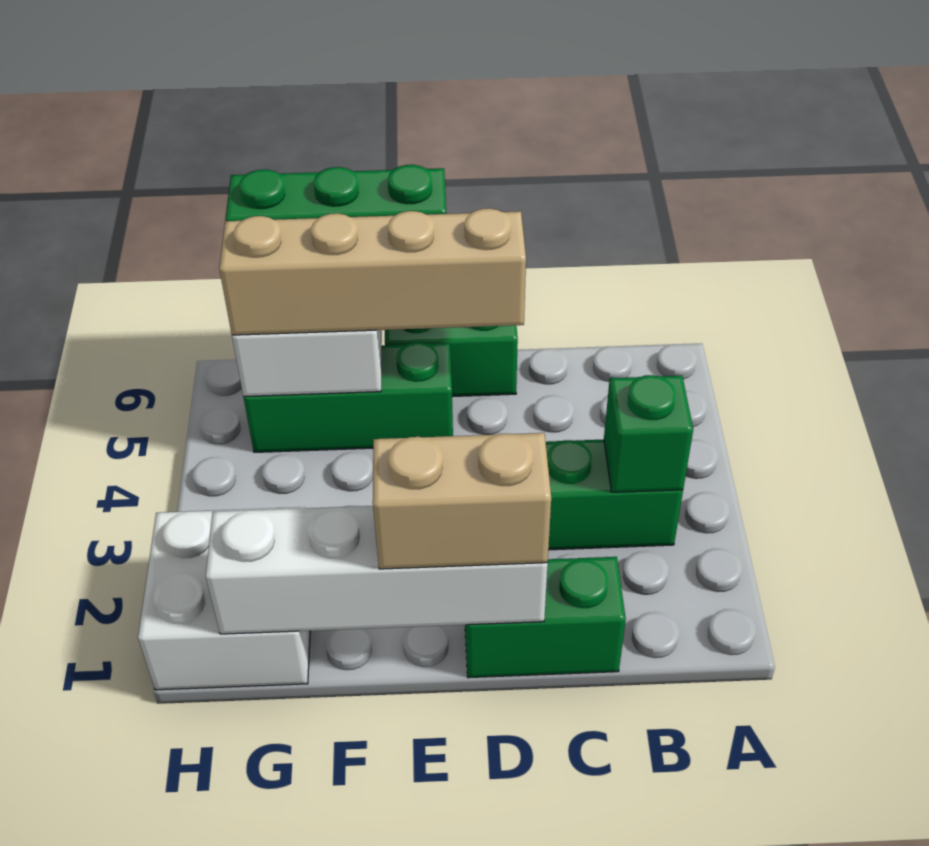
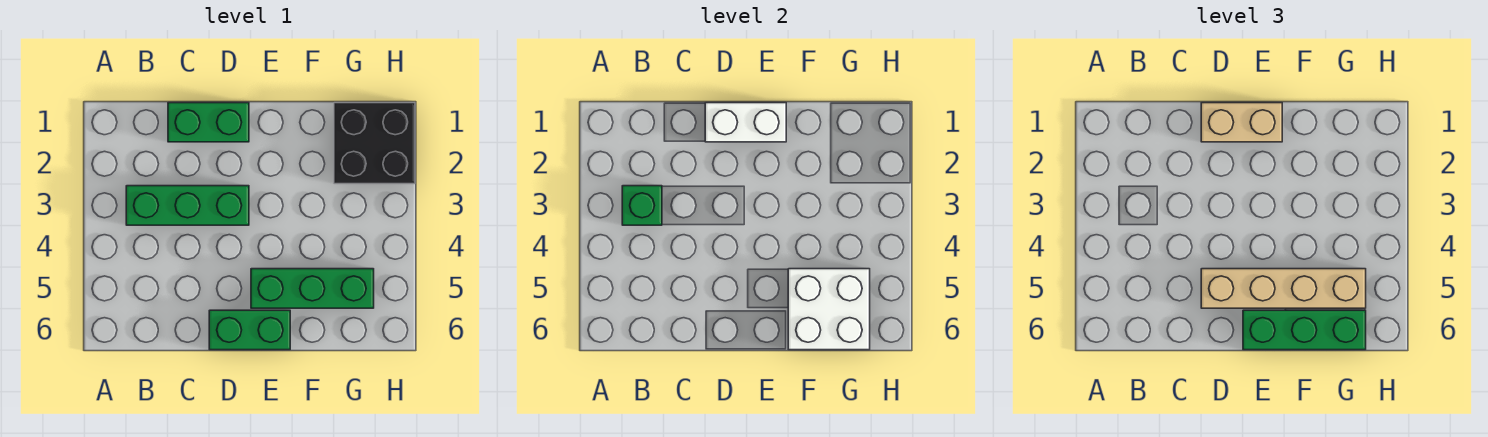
white 1x4 brick [206,506,548,634] -> white 1x2 brick [705,103,786,142]
white 2x2 brick [138,507,310,690] -> black 2x2 brick [334,103,415,184]

